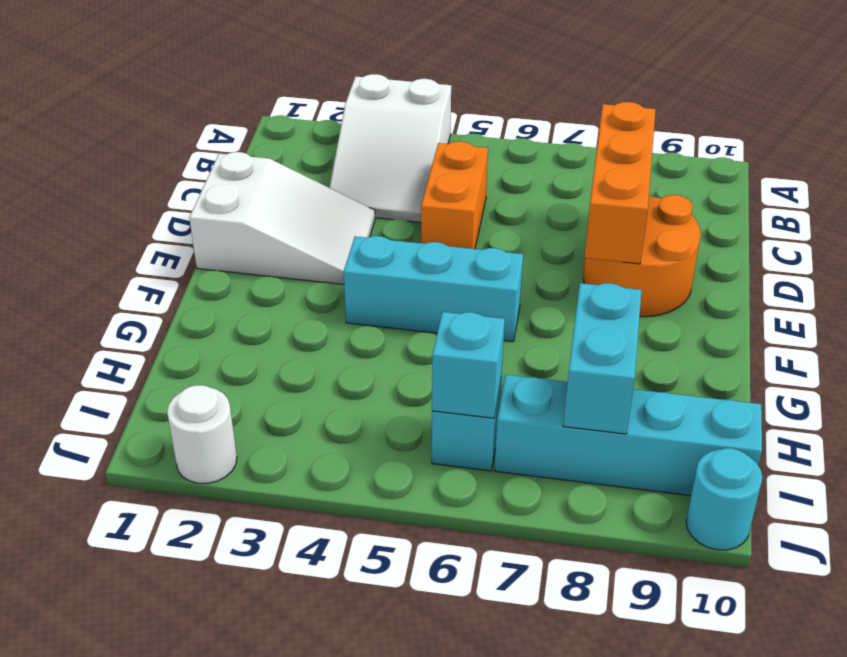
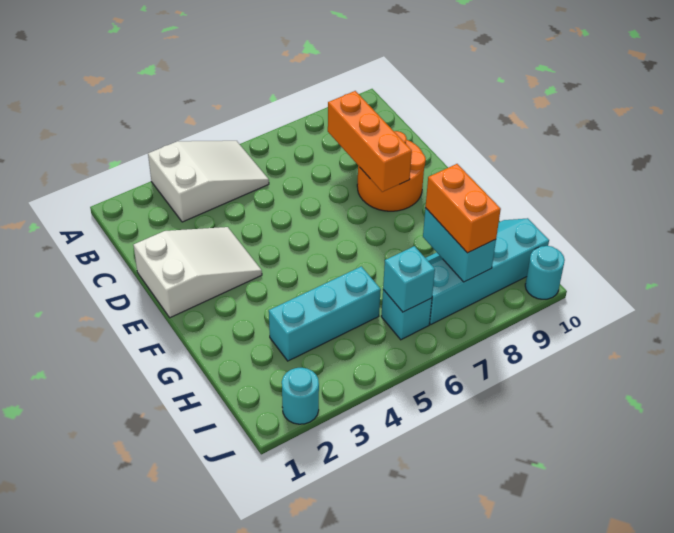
white 2x3 slope [329,74,451,222] -> white 2x3 slope turned to [148,141,269,222]
orange 1x2 brick [421,141,488,249] -> orange 1x2 brick moved to [425,164,501,253]
cyan 1x3 brick [344,236,523,342] -> cyan 1x3 brick moved to [269,266,381,361]
white 1x1 round brick [167,385,237,483] -> cyan 1x1 round brick [282,368,319,424]

